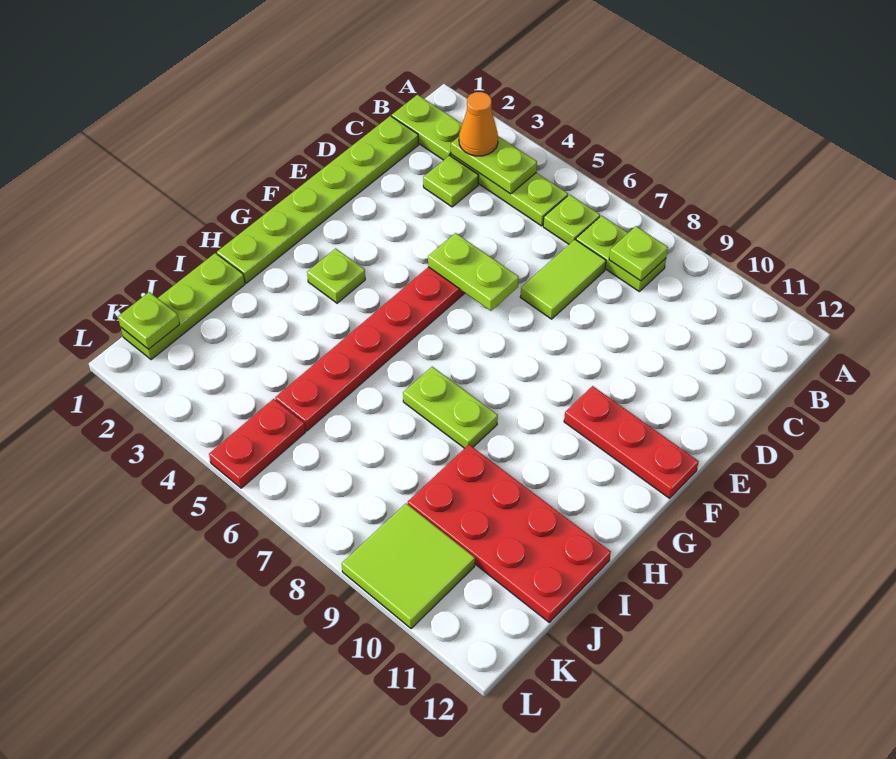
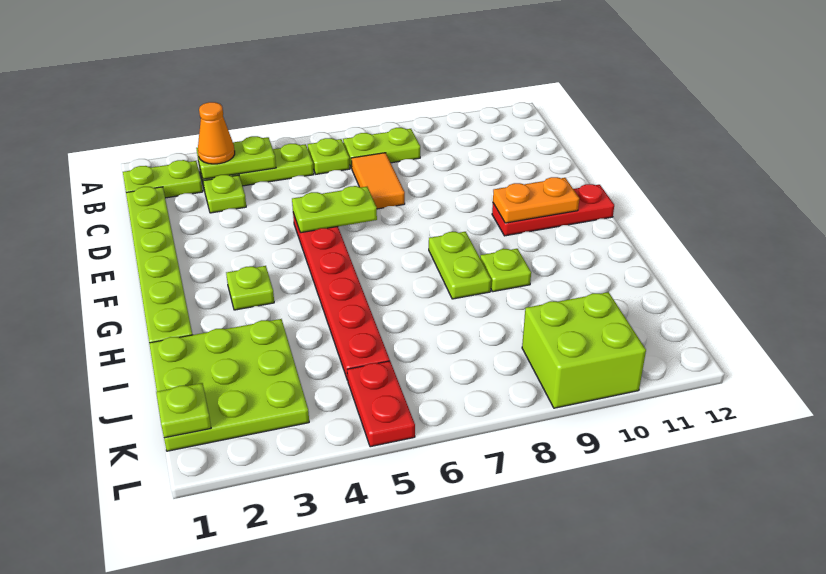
lime 1x1 plate [609,226,668,281] -> lime 1x1 plate moved to [480,249,531,292]
lime 1x2 tile [520,240,606,319] -> orange 1x2 tile [352,153,405,209]
none -> orange 1x2 plate [493,177,579,223]
lime 1x2 plate [403,367,498,448] -> lime 1x2 plate turned to [429,232,491,299]
lime 1x3 plate [121,253,245,360] -> lime 3x3 plate [149,319,309,451]
red 2x4 plate [408,445,611,622] -> none
lime 2x2 tile [342,503,475,629] -> lime 2x2 brick [522,292,646,408]

